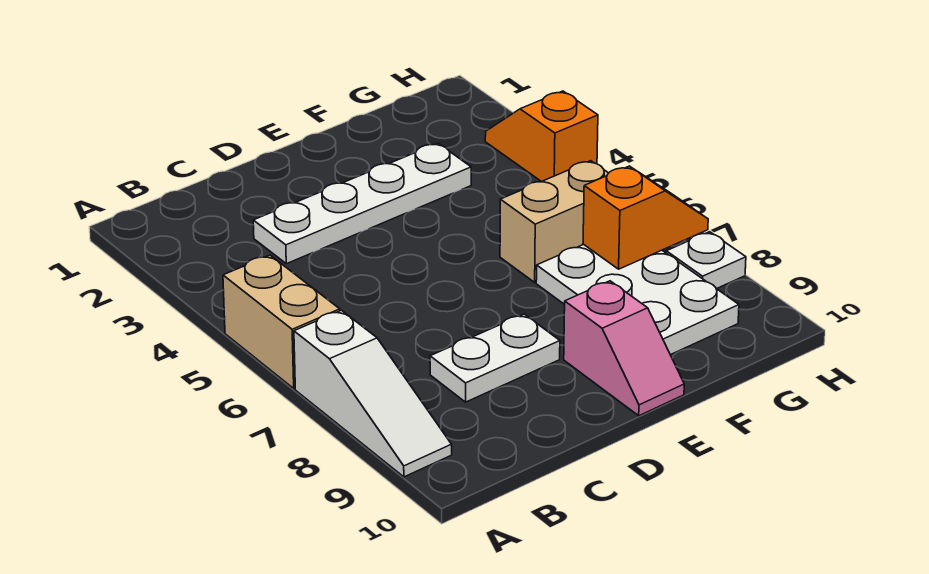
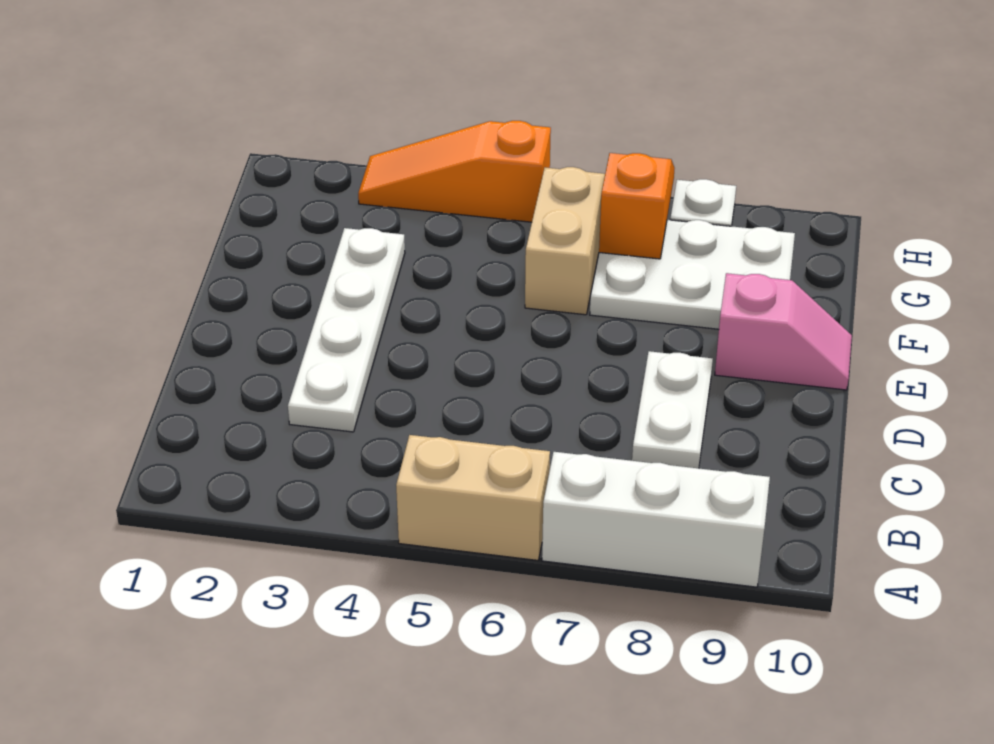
white 1x3 slope [294,310,452,477] -> white 1x3 brick [542,452,770,587]
orange 1x2 slope [485,91,598,182] -> orange 1x3 slope [358,121,551,222]

